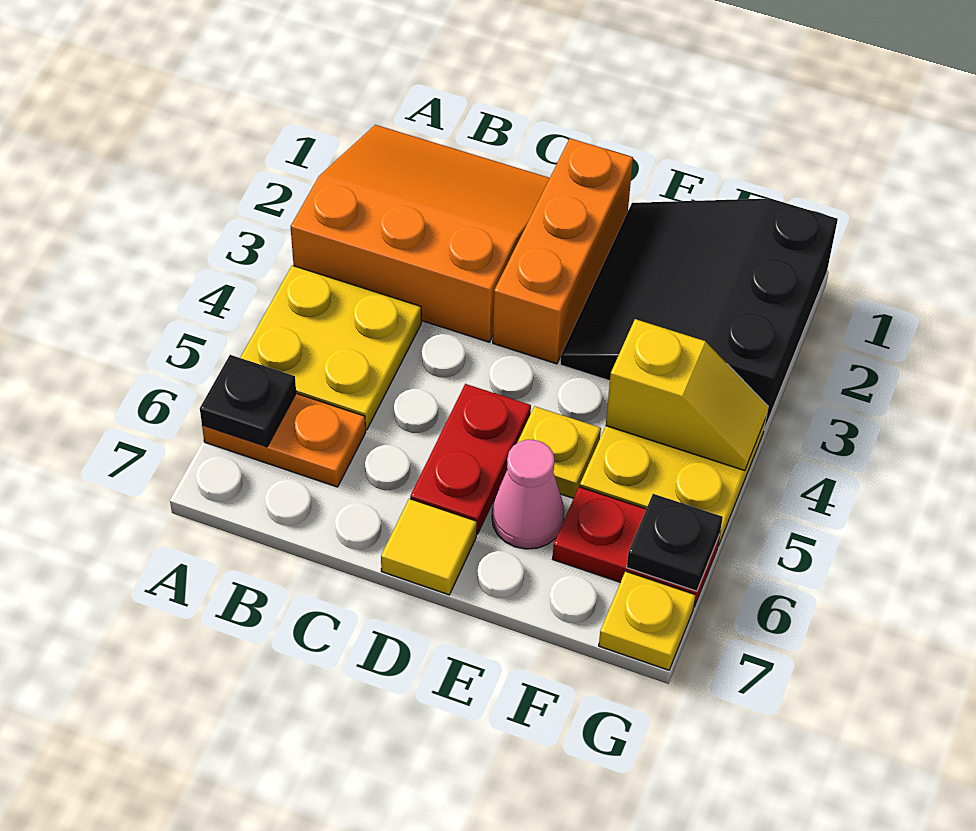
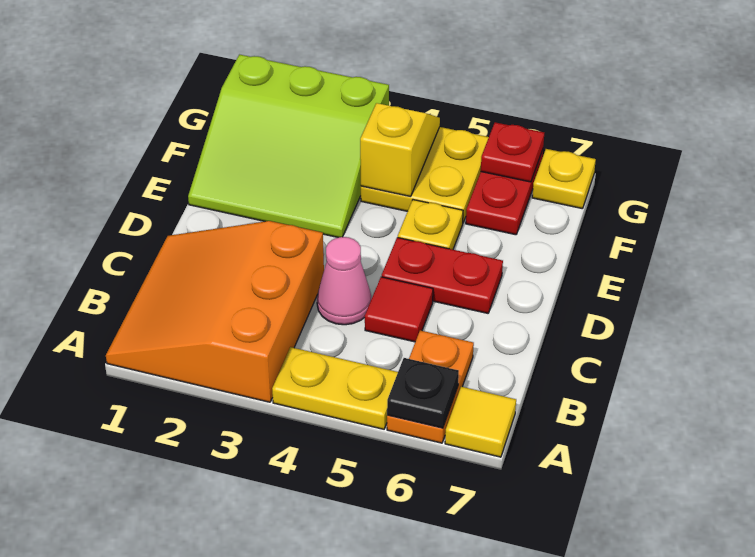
yellow 2x2 plate [240,265,421,430] -> yellow 1x2 plate [272,347,398,429]
none -> red 1x1 tile [365,277,433,342]
orange 1x3 brick [493,138,633,364] -> none
yellow 1x1 tile [381,499,477,595] -> yellow 1x1 tile moved to [445,387,516,457]
black 3x3 slope [560,198,838,430] -> lime 3x3 slope [188,55,389,238]
pink 1x1 cone [492,440,564,549] -> pink 1x1 cone moved to [317,237,371,325]
black 1x1 plate [627,494,723,591] -> red 1x1 plate [481,122,544,182]

